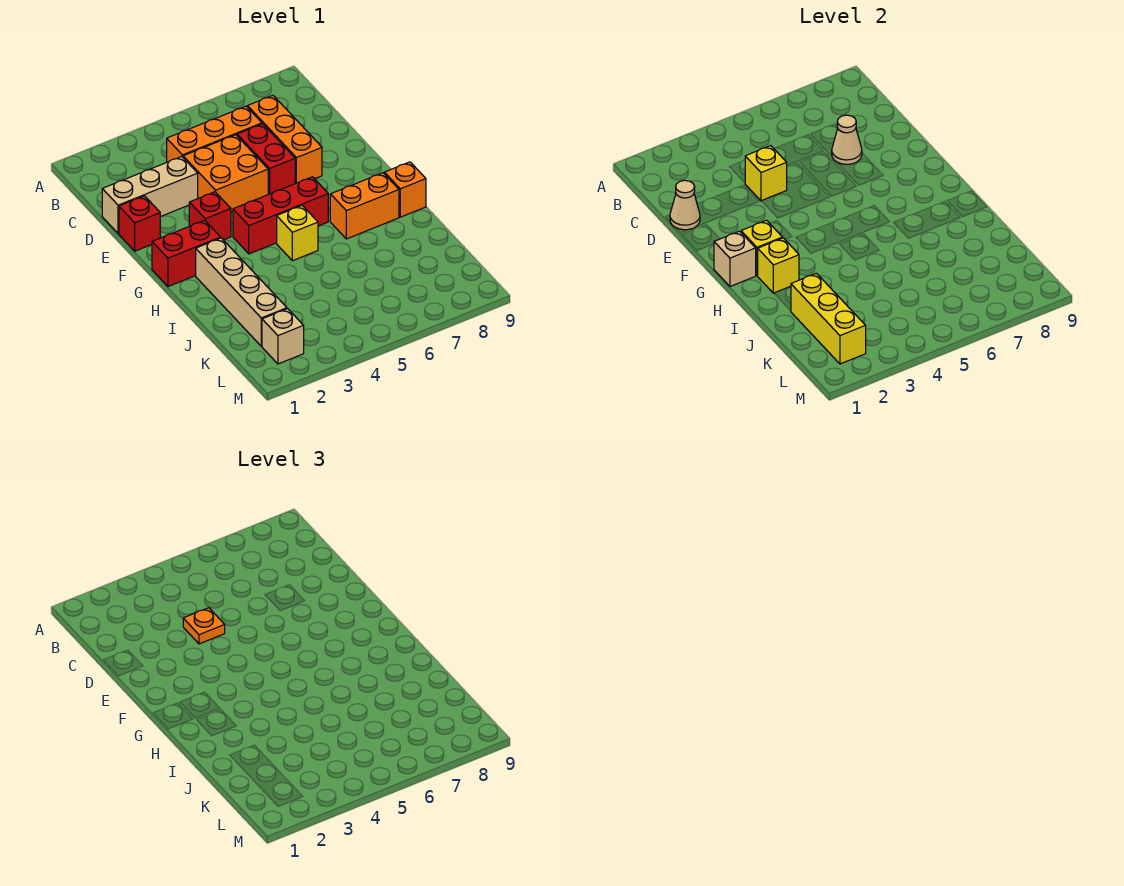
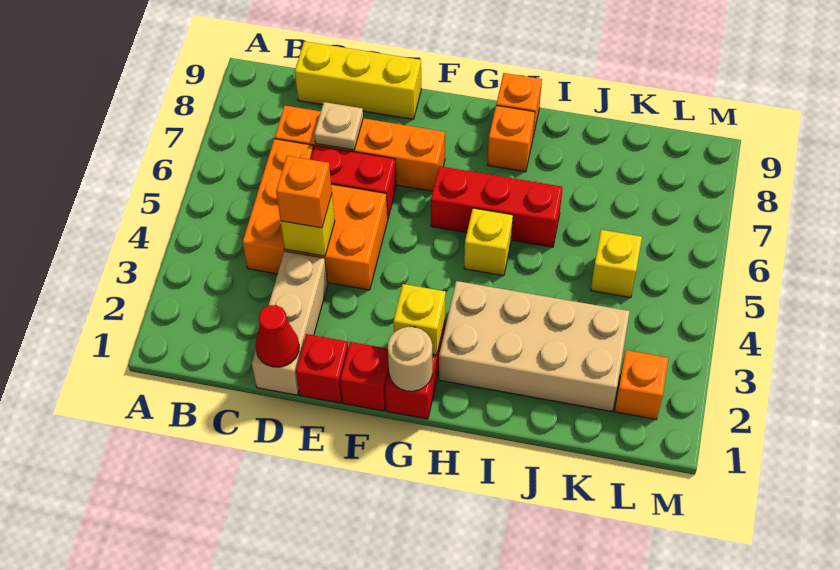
orange 1x3 brick [247,95,322,183] -> orange 1x4 brick [275,106,445,191]
tan 1x1 cone [670,180,700,230] -> red 1x1 cone [256,305,299,367]
orange 1x1 plate [183,608,225,644] -> orange 1x1 brick [276,156,332,228]
tan 1x1 cone [832,115,862,164] -> tan 1x1 plate [314,102,363,150]
red 1x1 brick [189,192,231,240] -> red 1x1 brick moved to [340,342,389,411]
tan 1x1 brick [714,231,756,286] -> tan 1x1 round brick [388,327,432,391]
red 1x3 brick [233,177,328,254] -> red 1x3 brick turned to [431,166,563,247]
tan 1x4 brick [196,238,287,346] -> tan 2x4 brick [439,281,630,411]
yellow 1x1 brick [758,238,799,293] -> yellow 1x1 brick moved to [591,230,642,298]
orange 1x2 brick [330,173,399,239] -> orange 1x1 brick [488,106,535,172]
yellow 1x3 brick [791,273,866,364] -> yellow 1x3 brick moved to [295,41,421,119]
tan 1x1 brick [262,309,304,364] -> orange 1x1 brick [614,350,668,419]

